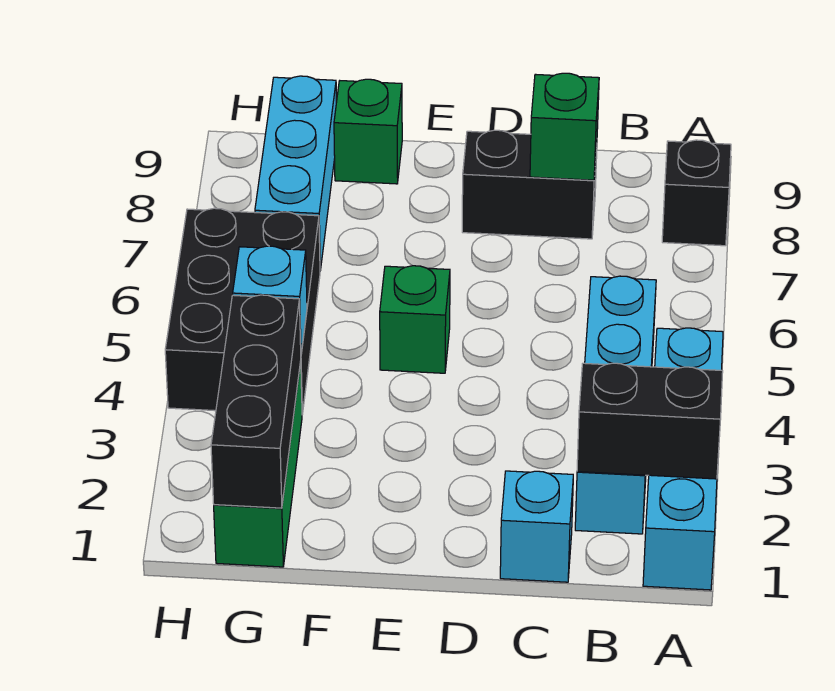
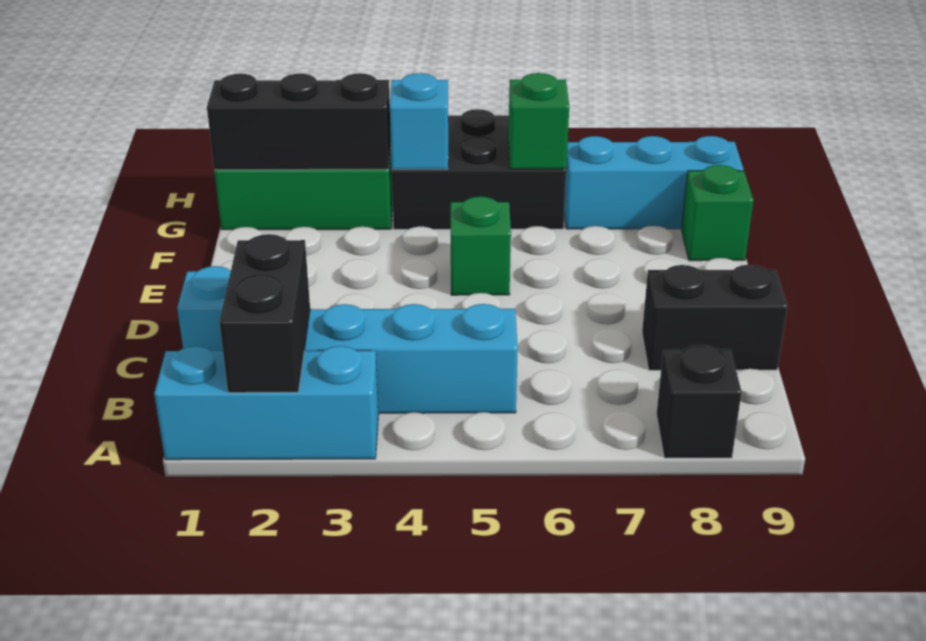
cyan 1x4 brick [643,328,723,590] -> cyan 1x3 brick [154,346,379,460]
black 1x2 brick [462,130,597,239] -> black 1x2 brick turned to [642,265,788,370]
green 1x1 brick [530,73,599,180] -> green 1x1 brick moved to [508,73,569,169]

